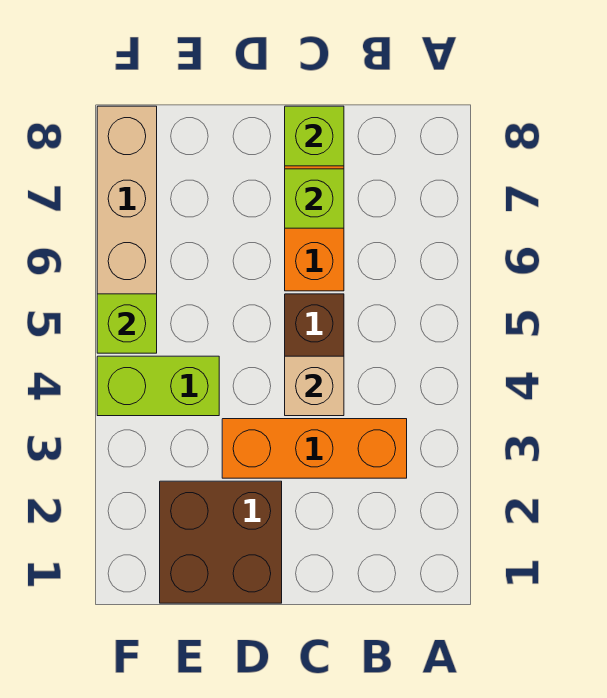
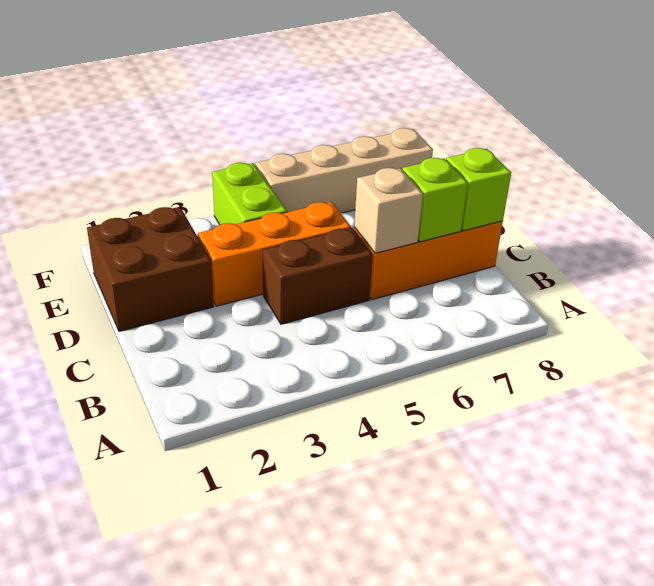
orange 1x3 brick [222,419,407,478] -> orange 1x3 brick turned to [198,202,351,306]
tan 1x1 brick [285,356,344,416] -> tan 1x1 brick moved to [354,168,423,253]
lime 1x1 brick [97,294,157,353] -> none

